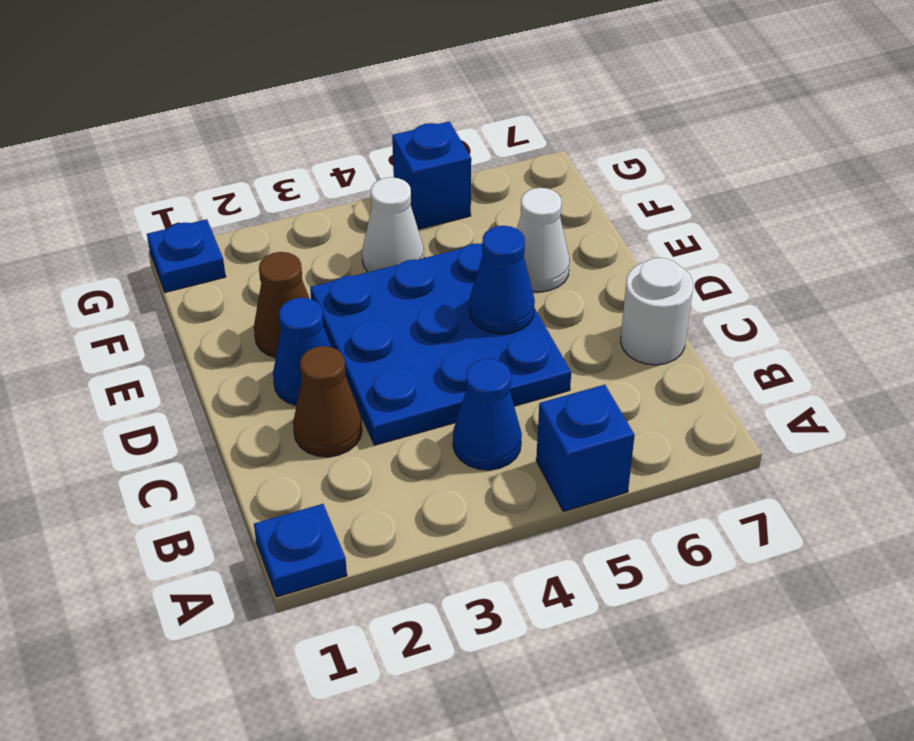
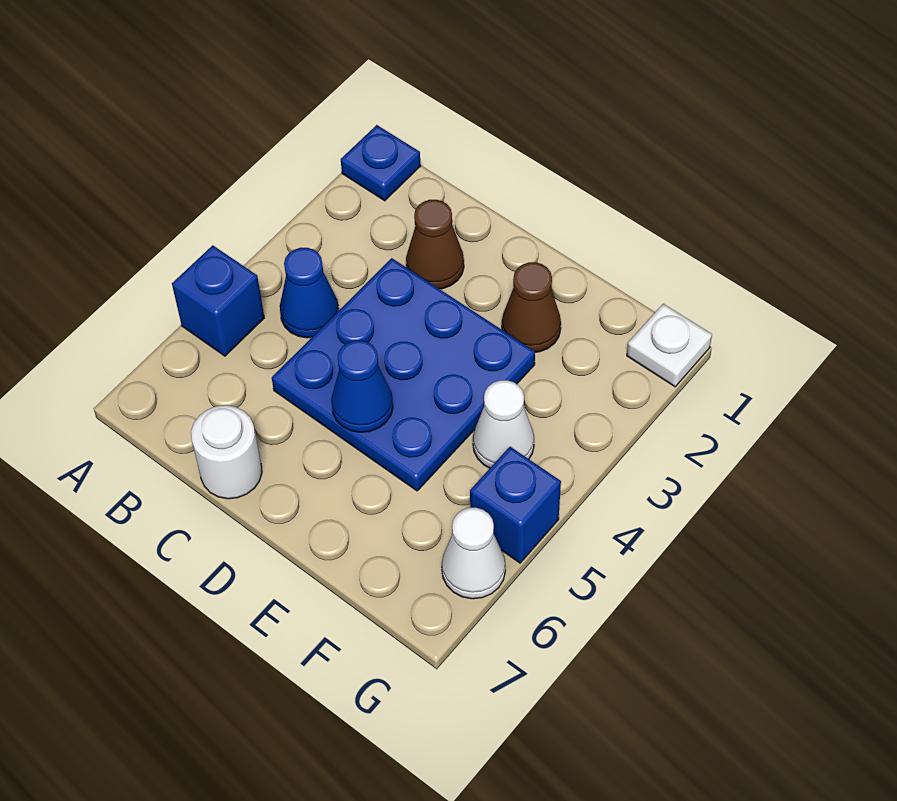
blue 1x1 cone [273,298,331,406] -> none
white 1x1 cone [517,188,570,292] -> white 1x1 cone moved to [442,508,505,599]
blue 1x1 plate [147,219,226,292] -> white 1x1 plate [627,304,712,387]

